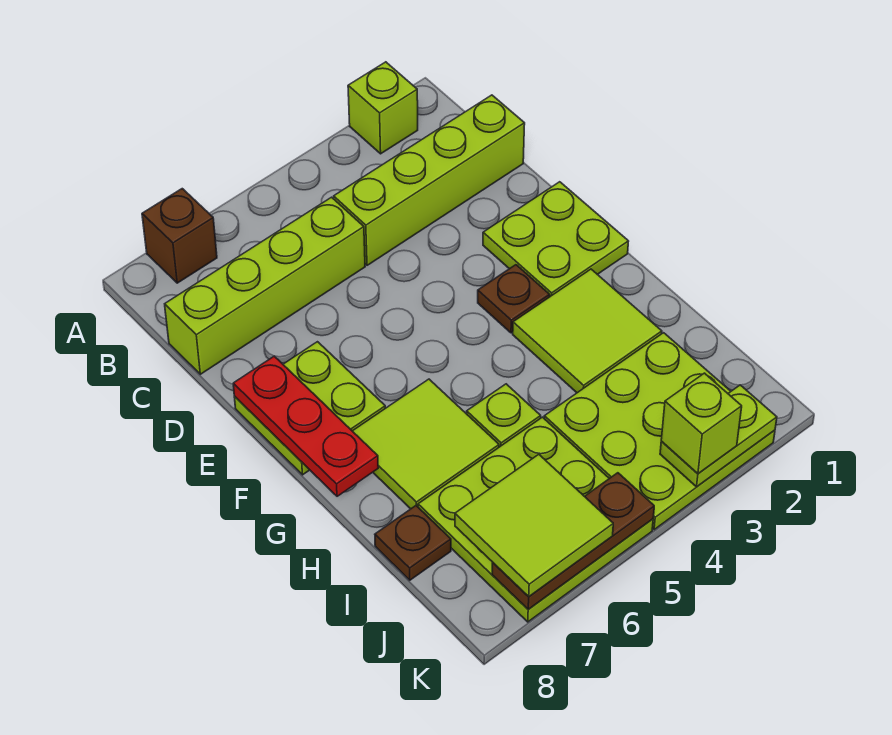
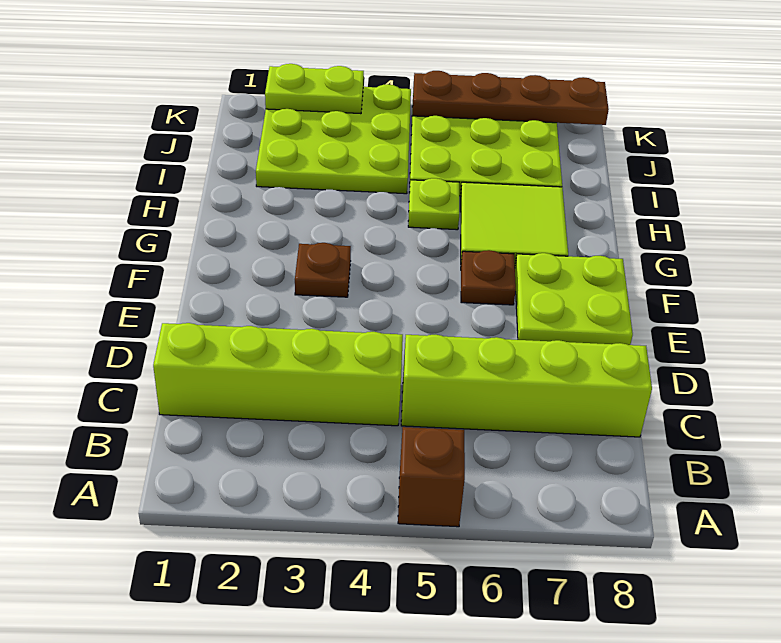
lime 1x1 brick [348,62,418,154] -> none
brown 1x1 brick [142,189,217,283] -> brown 1x1 brick moved to [398,427,465,527]
lime 2x2 plate [483,182,629,296] -> none
red 1x3 plate [233,356,378,496] -> none
lime 2x2 tile [513,269,662,393] -> none
brown 1x1 plate [375,506,451,580] -> brown 1x1 plate moved to [461,250,516,305]
lime 2x2 tile [455,454,613,597] -> none
lime 1x1 brick [661,373,742,474] -> none
brown 1x3 plate [492,473,654,609] -> brown 1x4 plate [412,71,609,125]

